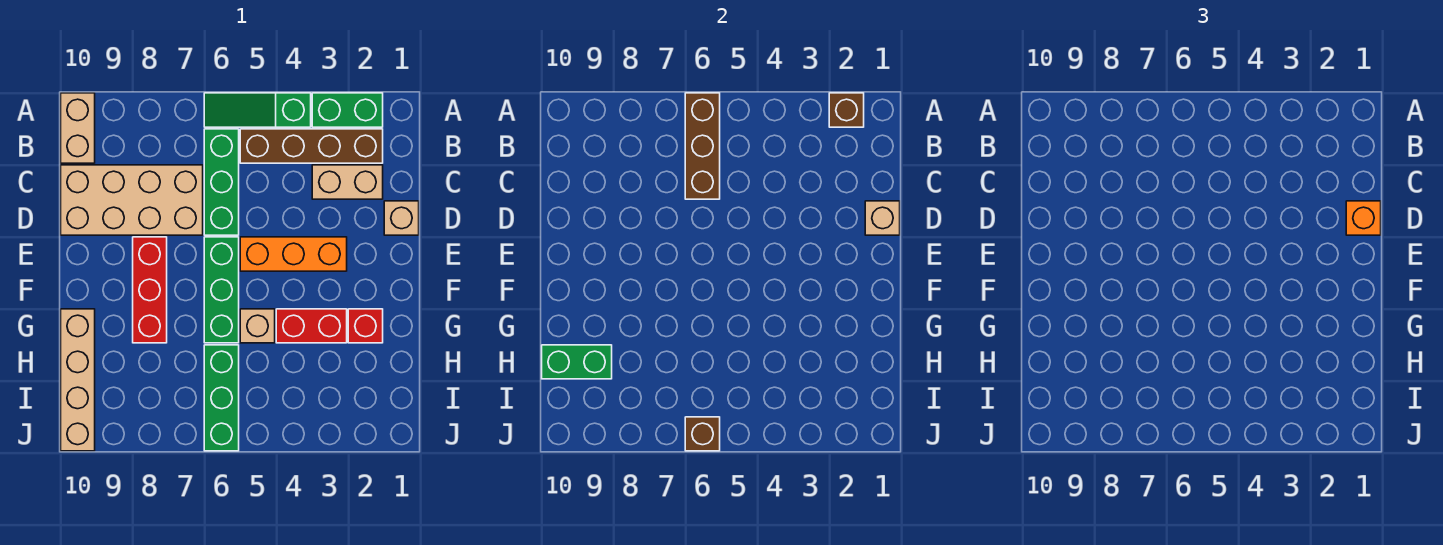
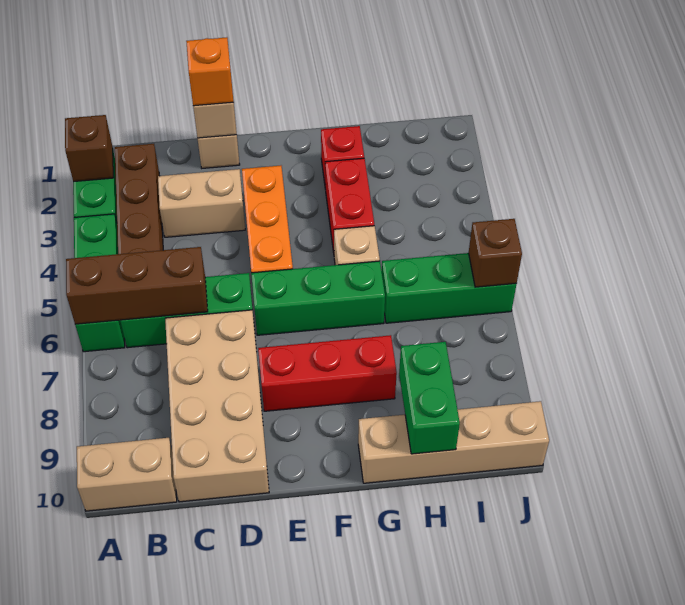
green 1x3 slope [204,93,311,127] -> green 1x3 brick [74,214,125,352]
tan 1x2 brick [312,165,383,199] -> tan 1x2 brick turned to [158,169,245,237]

